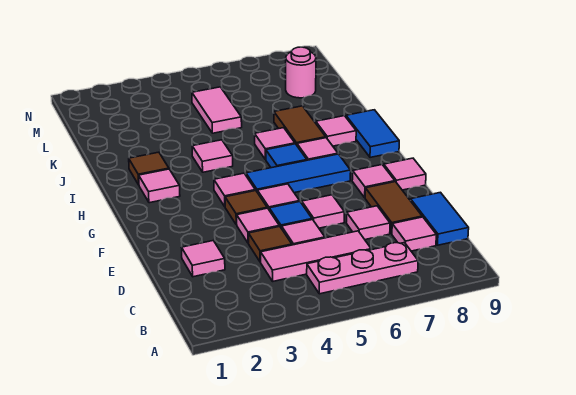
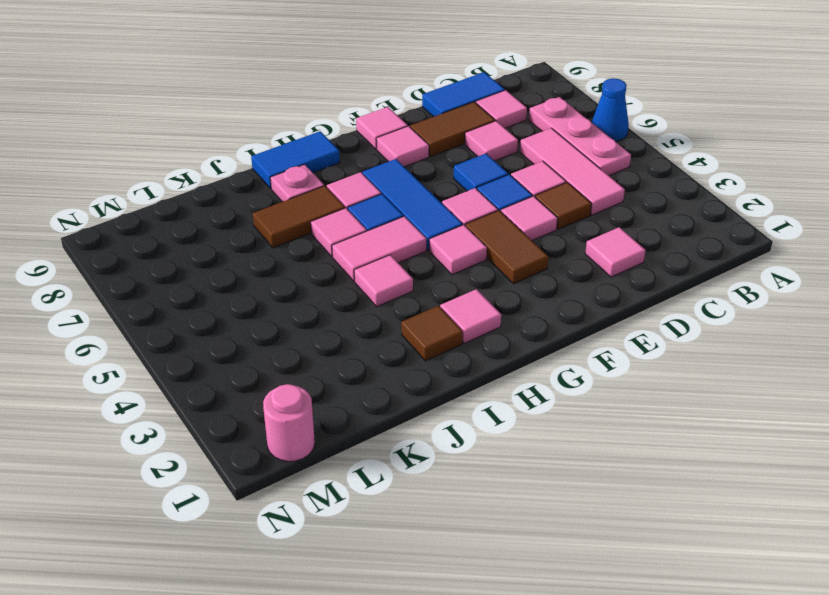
none -> blue 1x1 cone [592,78,629,142]
pink 1x1 tile [302,195,344,228] -> blue 1x1 tile [454,154,508,191]
brown 1x1 tile [225,190,267,225] -> brown 1x2 tile [465,210,548,284]
pink 1x1 tile [316,116,356,146] -> pink 1x1 plate [270,164,324,202]
pink 1x2 tile [192,87,242,133] -> pink 1x2 tile moved to [332,216,426,281]
pink 1x1 round brick [286,47,316,98] -> pink 1x1 round brick moved to [263,384,315,462]

